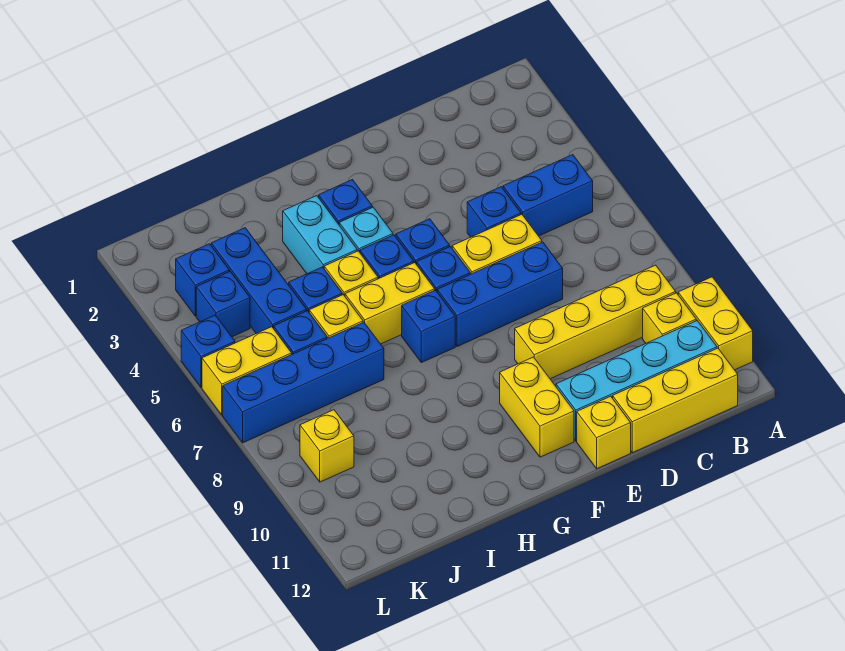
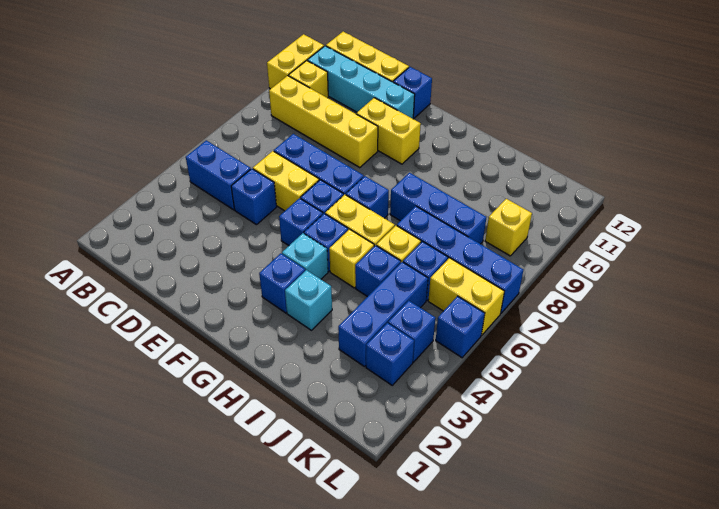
yellow 1x1 brick [577,396,631,469] -> blue 1x1 brick [393,67,432,118]
yellow 1x2 brick [500,357,574,457] -> yellow 1x2 brick turned to [356,98,421,164]
cyan 1x2 brick [283,196,357,274] -> cyan 1x1 brick [285,270,332,330]
none -> blue 1x3 brick [390,173,486,244]

